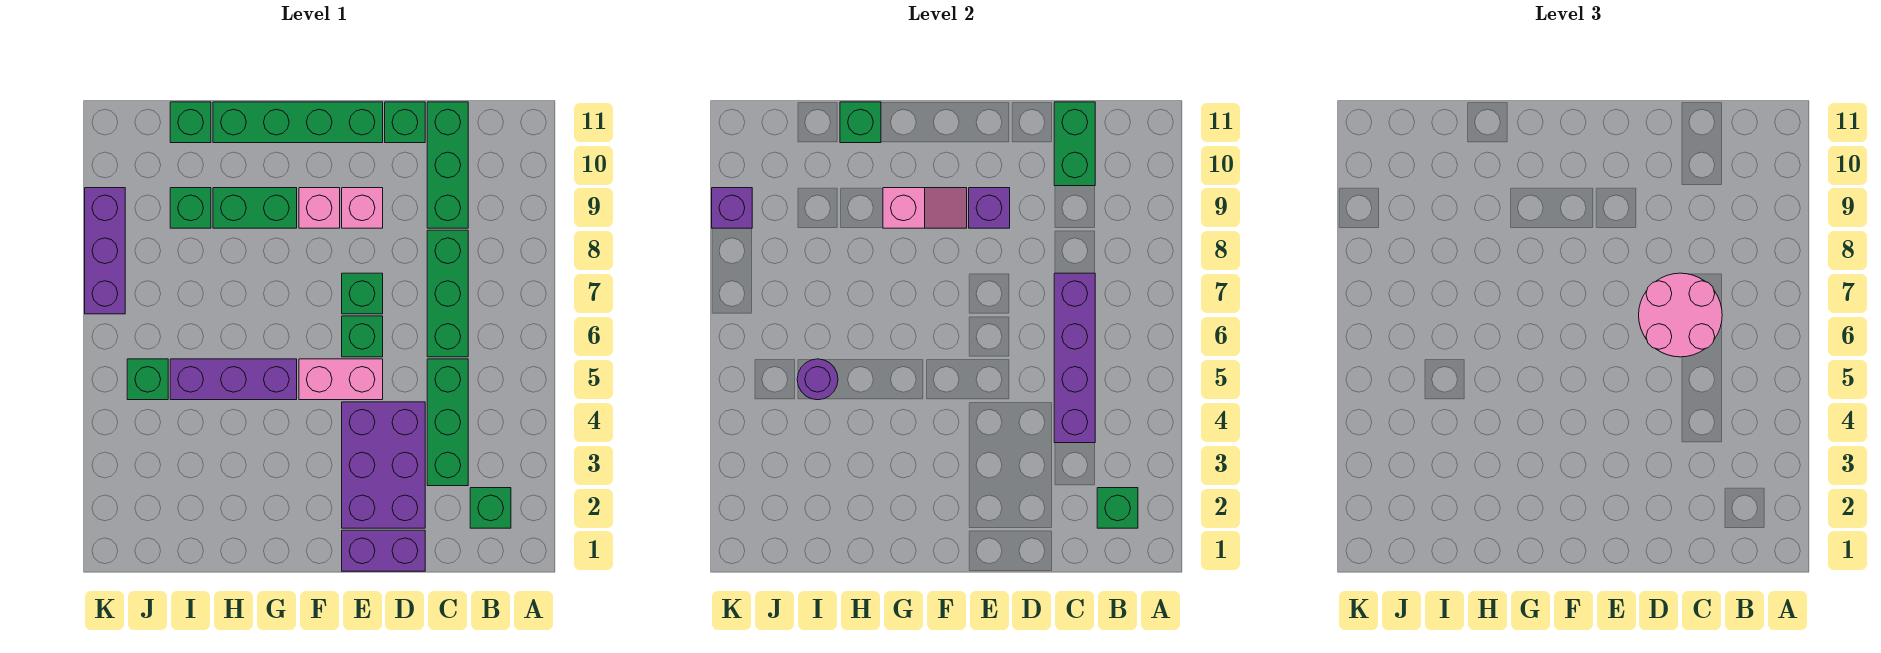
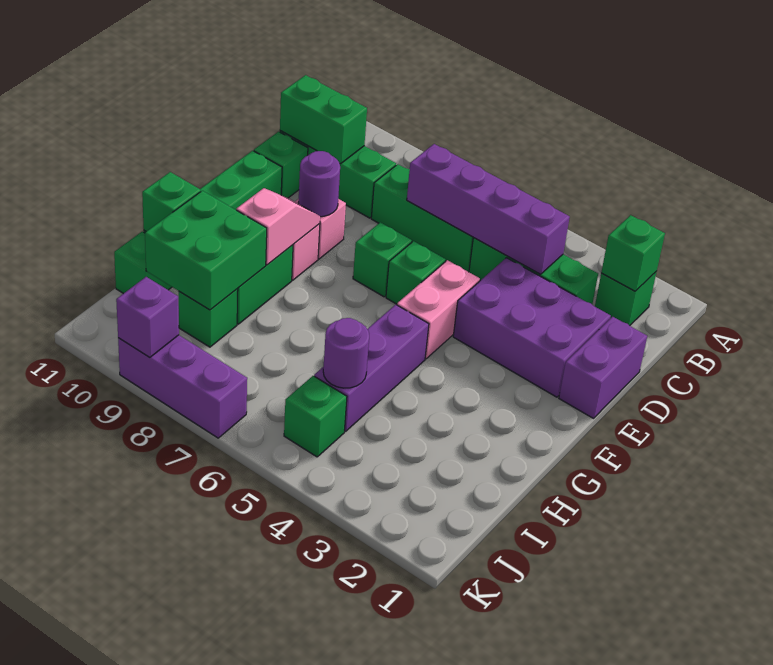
pink 2x2 round brick [1639,273,1722,357] -> none
purple 1x1 brick [969,188,1010,228] -> purple 1x1 round brick [299,151,340,217]
none -> green 2x2 brick [145,191,267,310]

